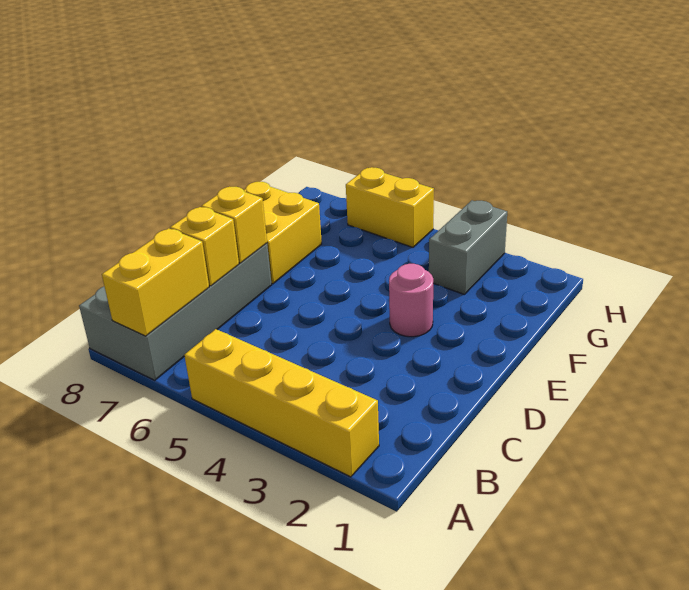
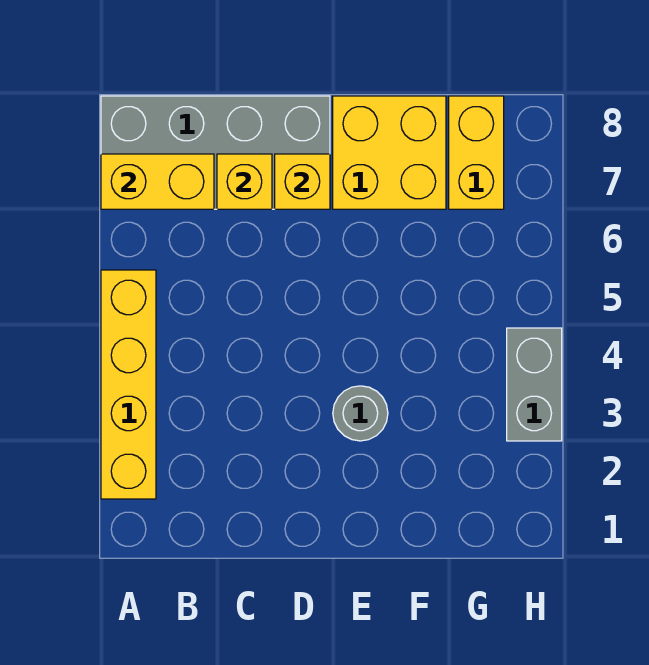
pink 1x1 round brick [389,264,433,337] -> grey 1x1 round brick [333,386,388,441]
grey 1x2 brick [429,200,507,294] -> grey 1x2 brick turned to [507,328,562,441]
yellow 1x2 brick [346,167,434,247] -> yellow 1x2 brick moved to [449,96,504,209]

